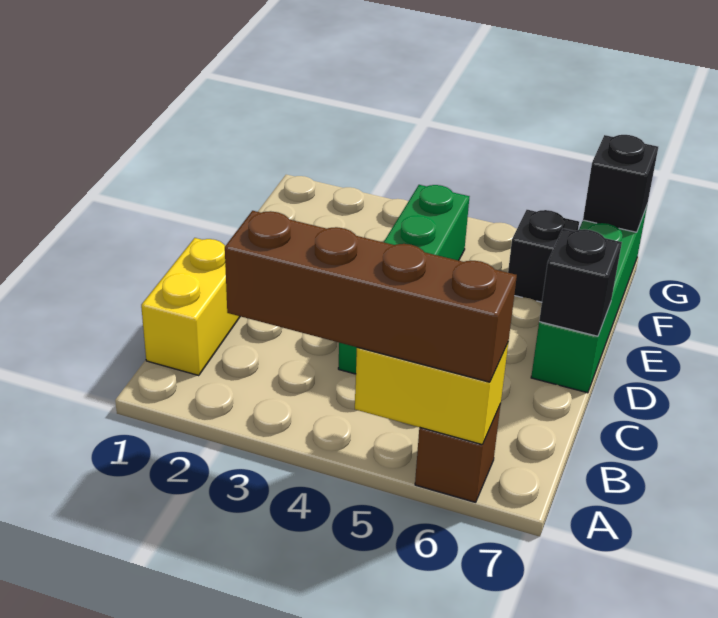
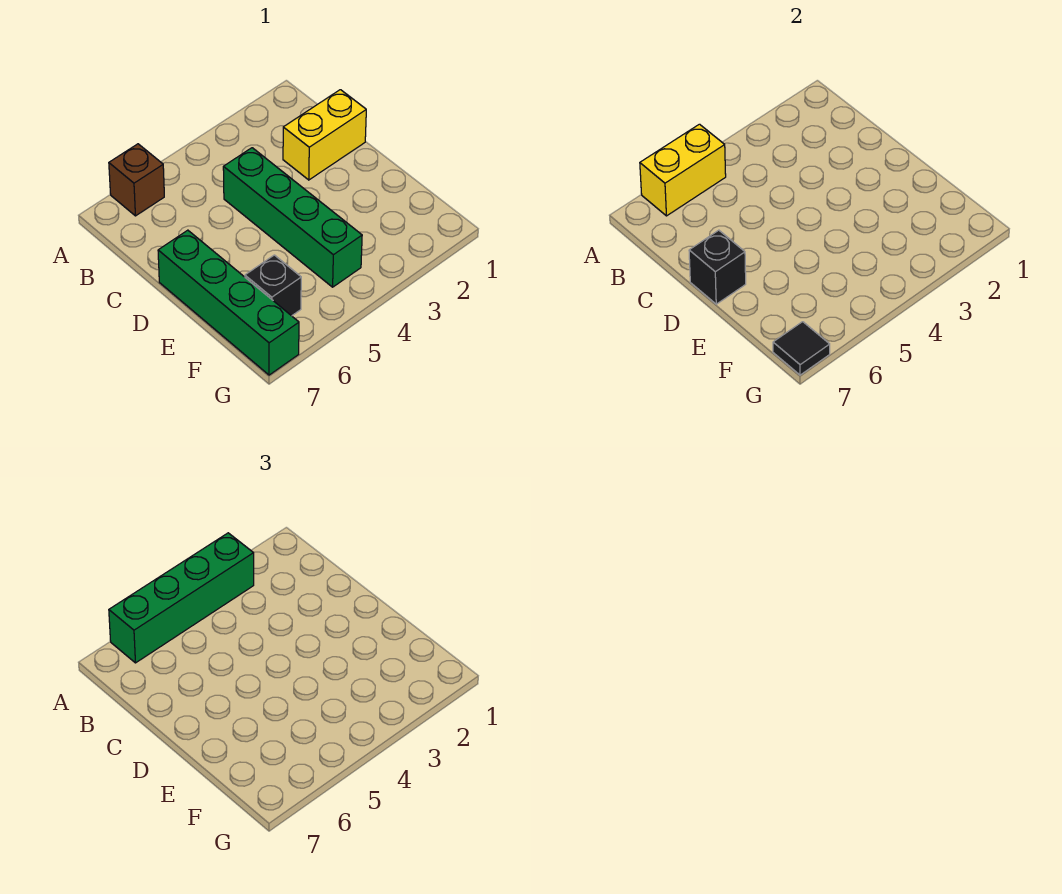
brown 1x4 brick [225,211,517,382] -> green 1x4 brick [109,533,254,663]
yellow 1x2 brick [141,238,240,375] -> yellow 1x2 brick turned to [283,90,366,180]
black 1x1 brick [583,135,658,232] -> black 1x1 tile [773,322,830,375]

